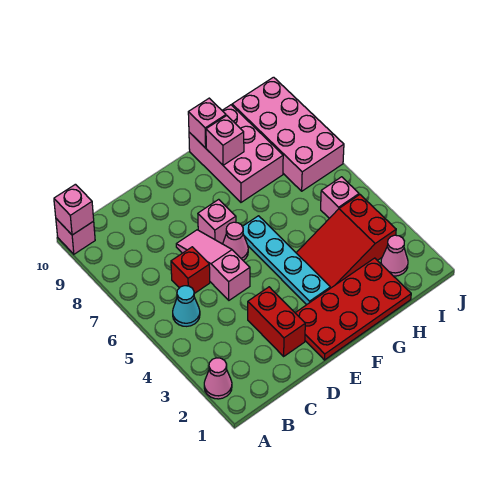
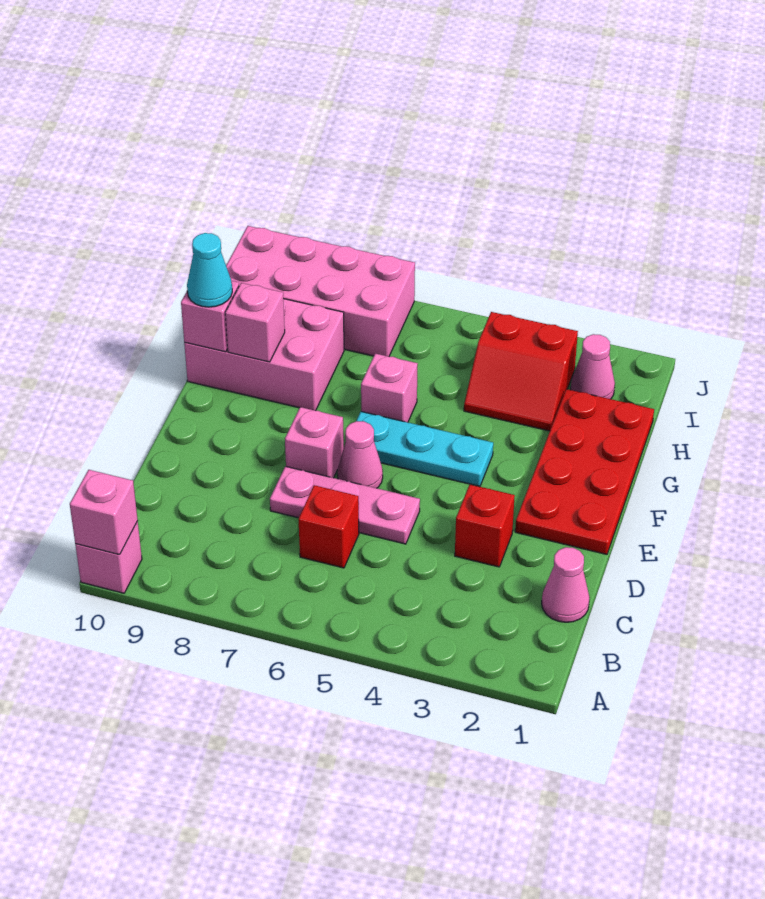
pink 1x1 cone [204,358,232,399] -> pink 1x1 cone moved to [542,547,590,622]
cyan 1x1 cone [173,286,200,326] -> cyan 1x1 cone moved to [187,233,232,307]
red 1x2 brick [248,287,305,356] -> red 1x1 brick [455,484,515,567]
pink 1x3 slope [176,230,250,300] -> pink 1x3 plate [270,466,420,544]
cyan 1x4 plate [242,216,330,305] -> cyan 1x3 plate [356,412,493,487]
red 2x3 slope [296,195,396,288] -> red 2x2 slope [464,312,578,431]
pink 1x1 brick [321,177,359,218] -> pink 1x1 brick moved to [361,353,418,422]

